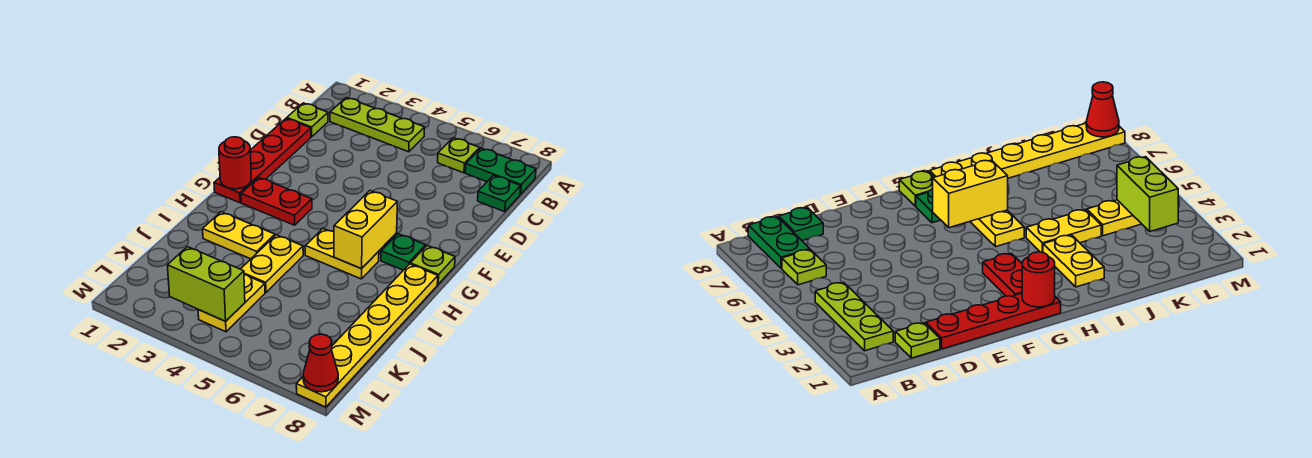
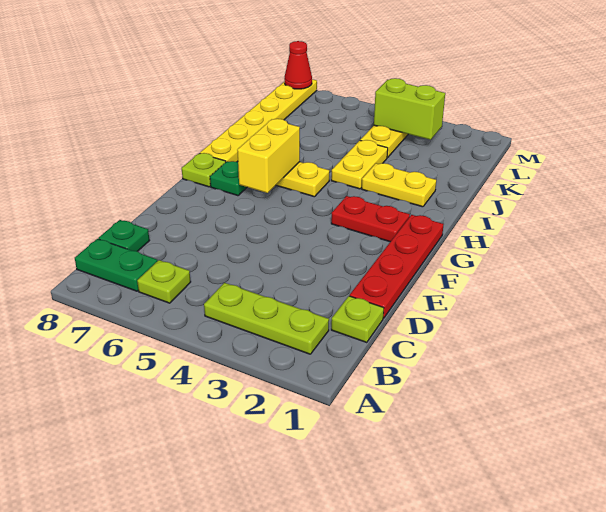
red 1x1 round brick [219,137,251,189] -> none

